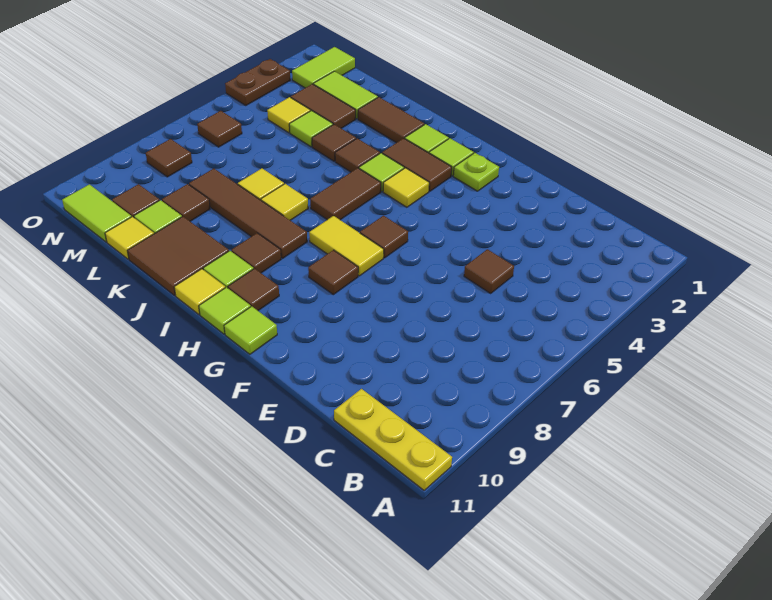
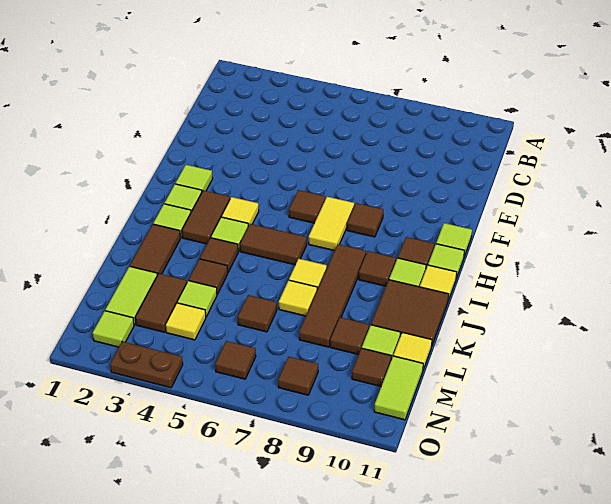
yellow 1x3 plate [334,389,452,490] -> none
brown 1x1 tile [464,249,514,293] -> brown 1x1 tile moved to [238,295,277,332]
lime 1x1 plate [453,153,499,191] -> lime 1x1 tile [175,165,213,191]
lime 1x2 tile [292,47,355,88] -> lime 1x1 tile [93,311,134,347]

